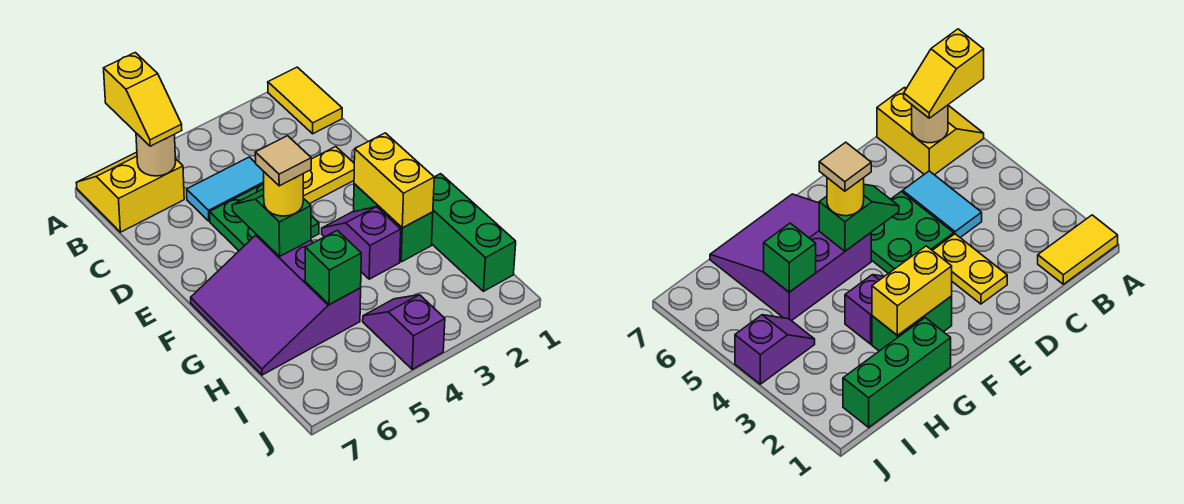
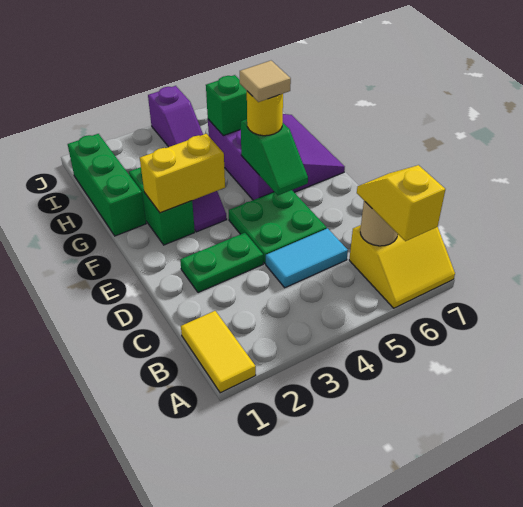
yellow 1x2 plate [303,147,354,204] -> green 1x2 plate [180,233,263,293]
yellow 1x2 brick [354,133,434,228] -> yellow 1x2 brick turned to [140,134,225,213]

